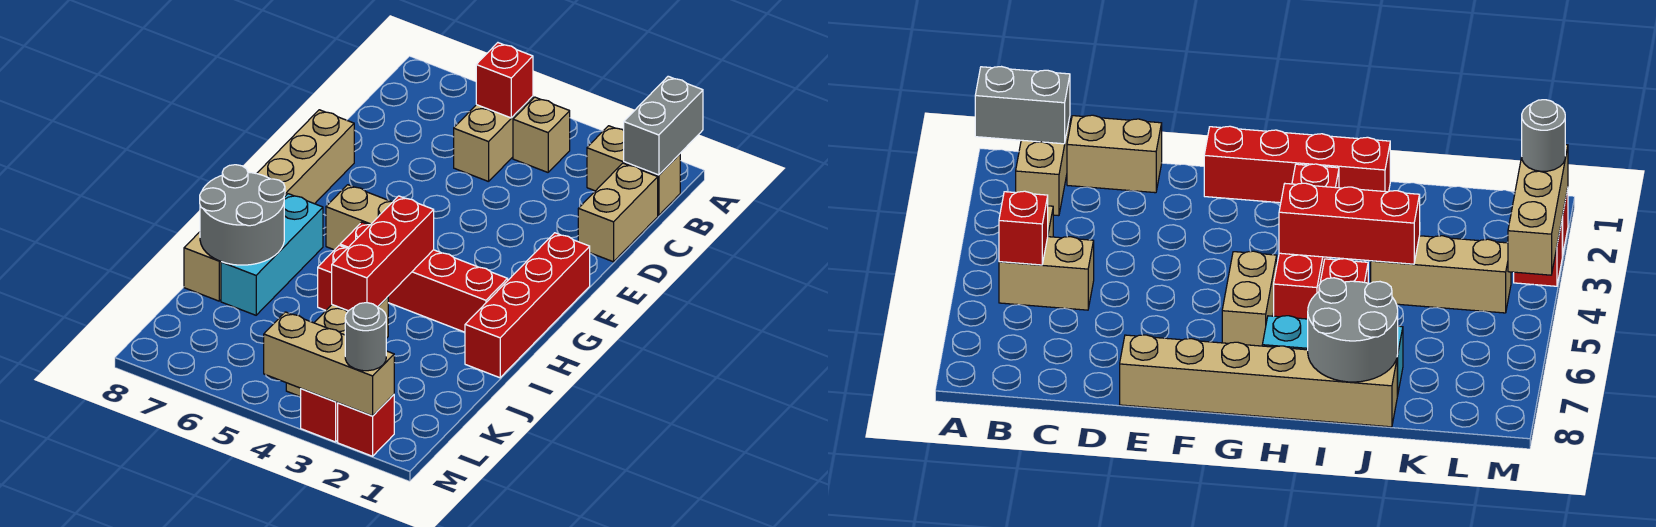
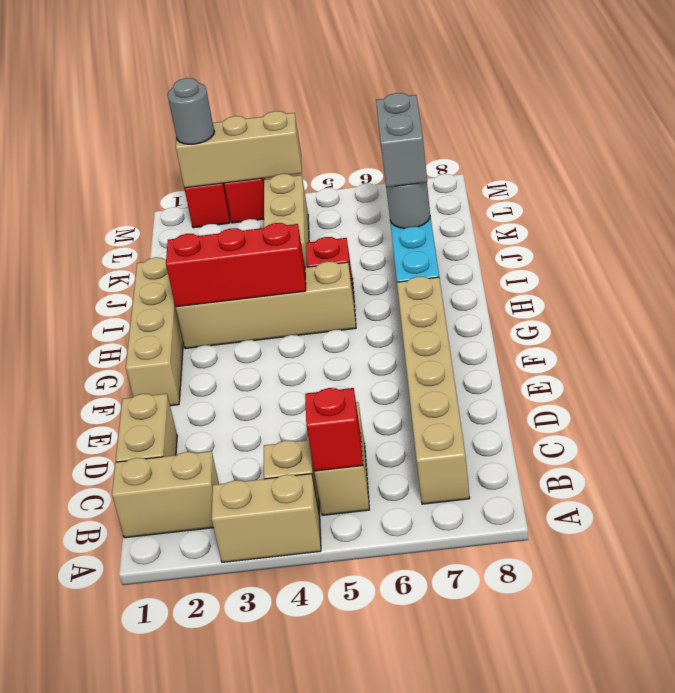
grey 1x2 brick [624,76,703,175] -> grey 1x2 brick moved to [376,93,427,187]
tan 1x6 brick [184,110,354,301] -> tan 1x6 brick moved to [397,277,470,504]
red 1x4 brick [465,233,590,378] -> tan 1x4 brick [126,257,183,406]
tan 1x2 brick [326,185,392,250] -> tan 1x2 brick moved to [212,474,321,562]
red 1x4 brick [340,222,508,332] -> tan 1x4 brick [176,262,356,349]
red 1x3 brick [332,196,434,311] -> red 1x3 brick turned to [166,223,306,307]
grey 2x2 round brick [200,165,285,265] -> grey 1x1 round brick [386,182,430,228]

